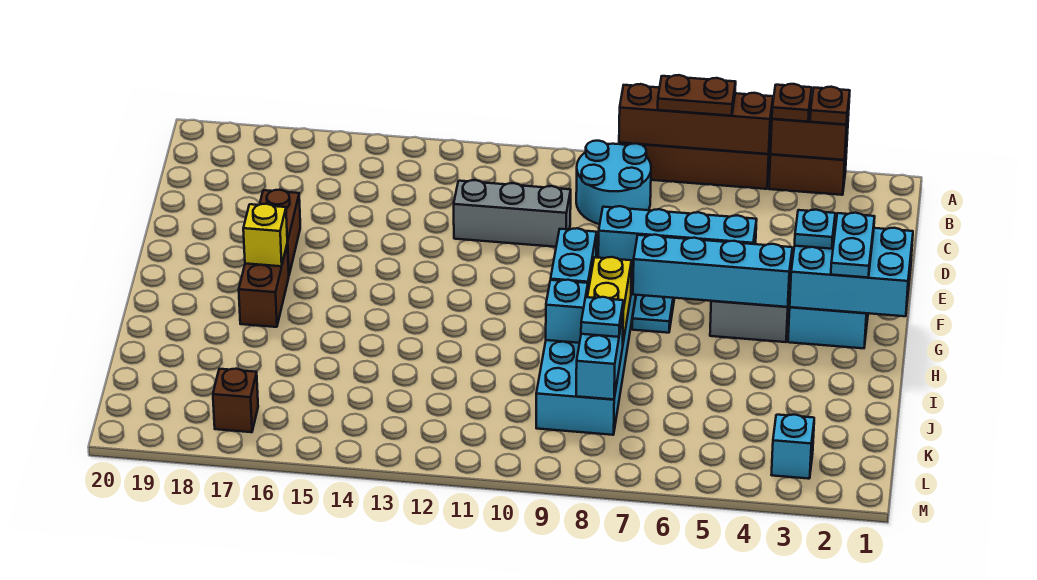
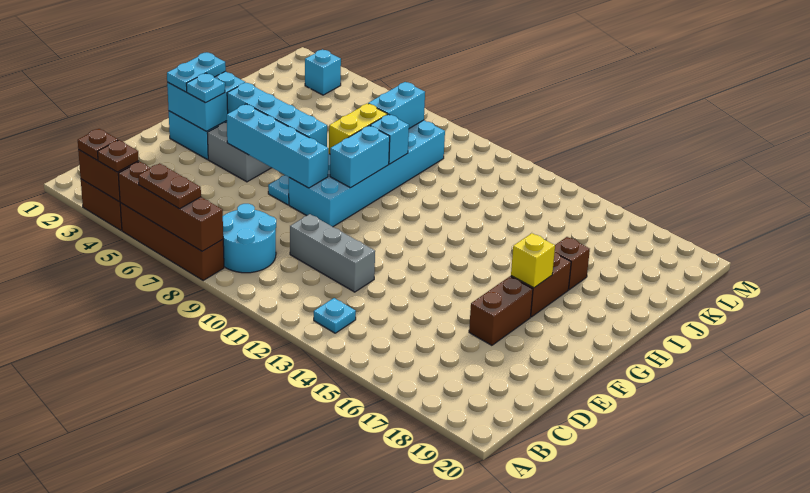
cyan 2x3 brick [790,225,913,316] -> cyan 2x2 brick [167,71,245,131]
cyan 1x1 plate [581,297,623,337] -> cyan 1x1 plate moved to [314,298,356,333]
brown 1x1 brick [213,369,258,432] -> brown 1x1 brick moved to [555,237,590,290]

